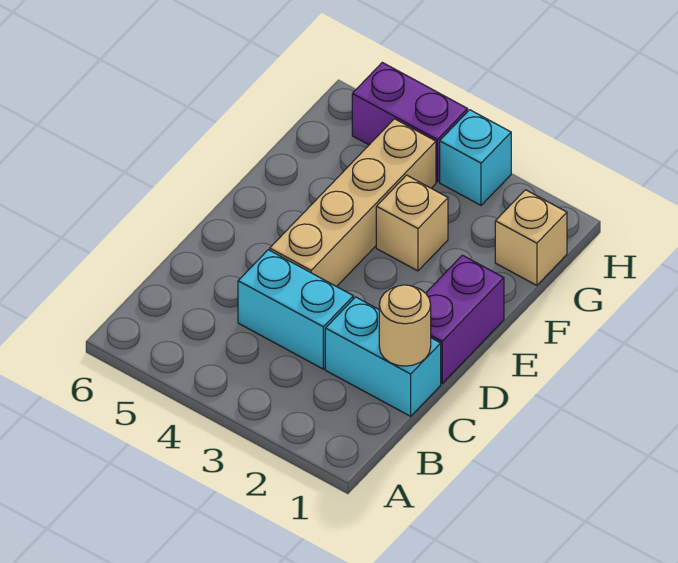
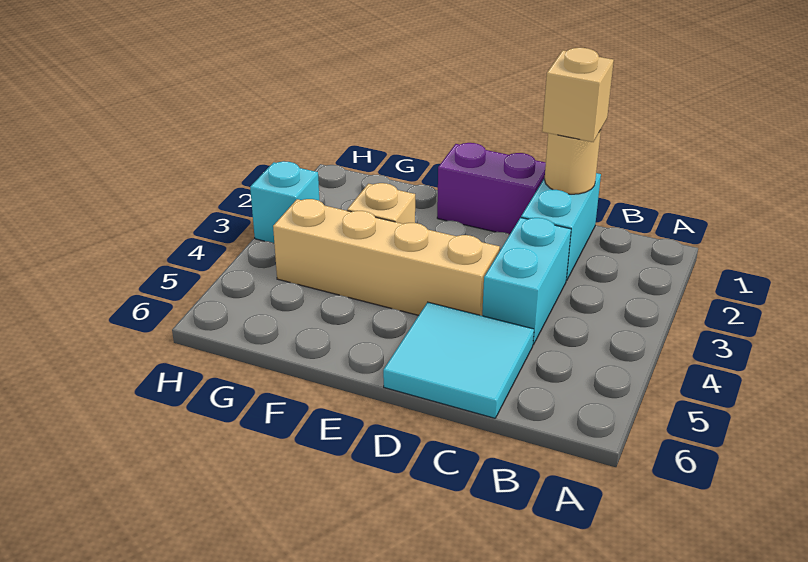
none -> cyan 2x2 tile [383,302,534,418]
tan 1x1 brick [495,190,567,285] -> tan 1x1 brick moved to [542,48,614,142]
purple 1x2 brick [352,62,468,182] -> none

